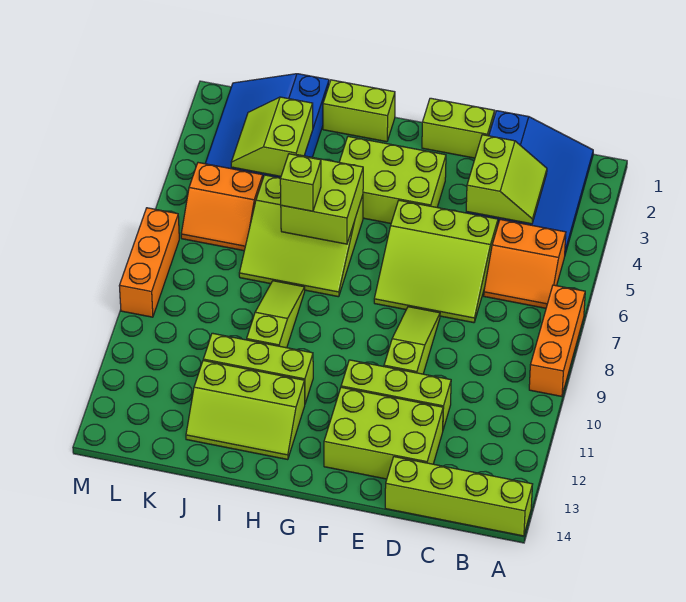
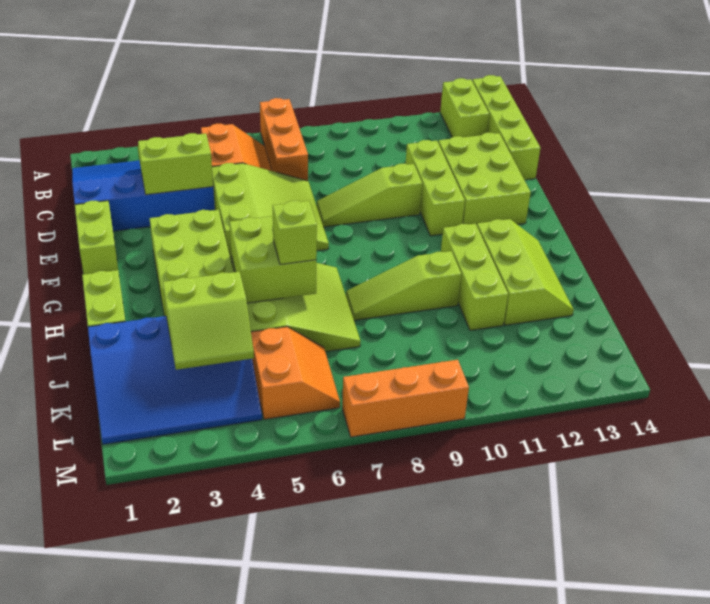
orange 1x3 brick [529,285,585,396] -> orange 1x3 brick turned to [260,98,308,181]
none -> lime 1x2 brick [440,78,489,137]

